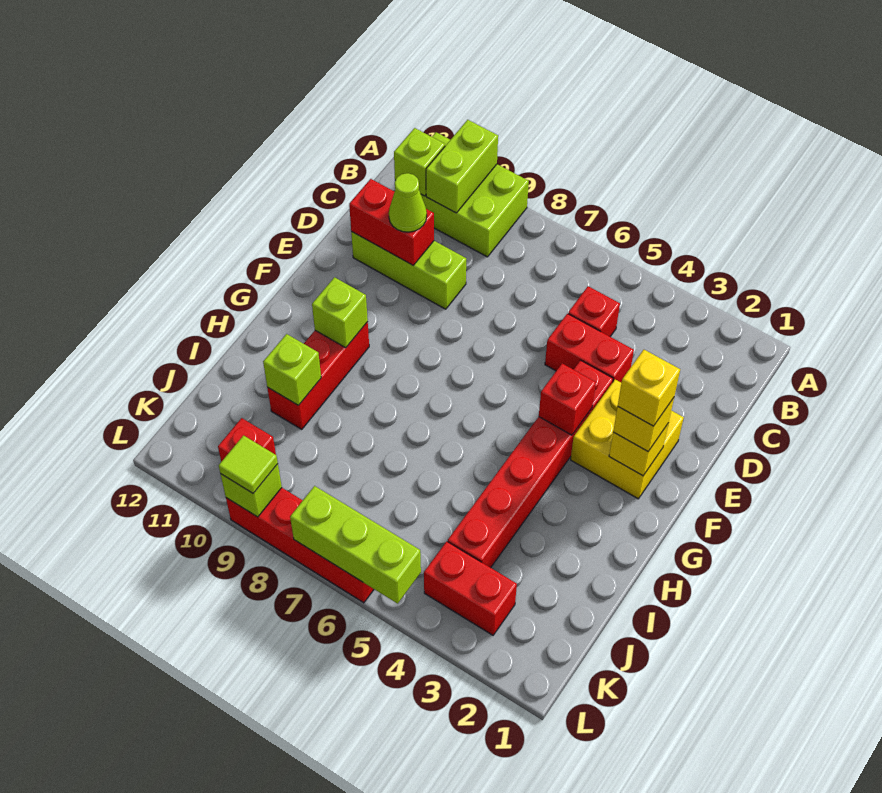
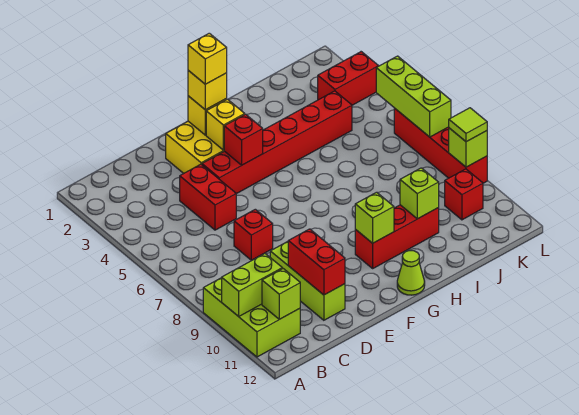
red 1x1 brick [568,286,620,336] -> red 1x1 brick moved to [234,209,273,260]
lime 1x1 cone [389,173,427,232] -> lime 1x1 cone moved to [397,251,425,295]
none -> yellow 1x1 brick [206,99,245,150]
red 1x2 brick [424,542,517,635] -> red 1x2 brick turned to [318,52,378,105]

